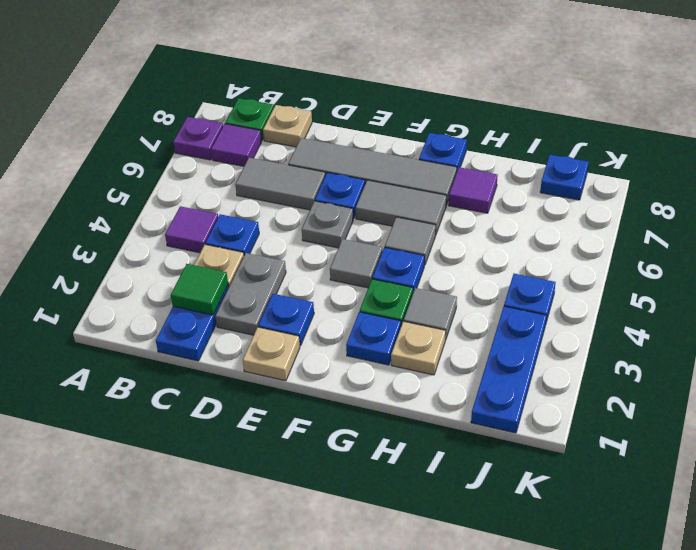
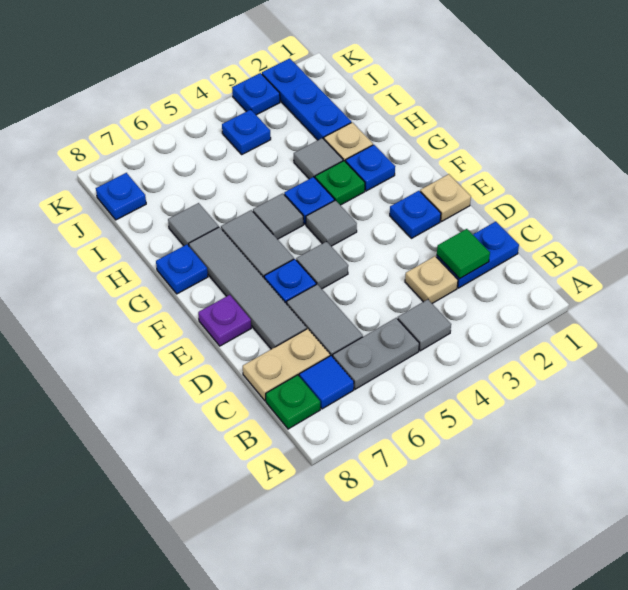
purple 1x1 plate [173,117,223,160] -> purple 1x1 plate moved to [198,295,251,346]
purple 1x1 tile [165,206,218,253] -> grey 1x1 tile [398,300,451,351]
purple 1x1 tile [211,124,262,166] -> blue 1x1 tile [299,356,354,409]
blue 1x1 plate [205,214,259,255] -> blue 1x1 plate moved to [232,73,280,115]
tan 1x1 plate [263,105,312,147] -> tan 1x2 plate [243,329,330,401]
grey 1x2 plate [215,253,286,335] -> grey 1x2 plate moved to [333,318,419,389]
grey 1x1 plate [302,201,353,248] -> grey 1x1 tile [296,242,348,289]
purple 1x1 tile [449,167,498,213] -> grey 1x1 tile [168,203,219,246]
blue 1x3 plate [471,306,547,433] -> blue 1x3 plate turned to [262,58,351,140]

